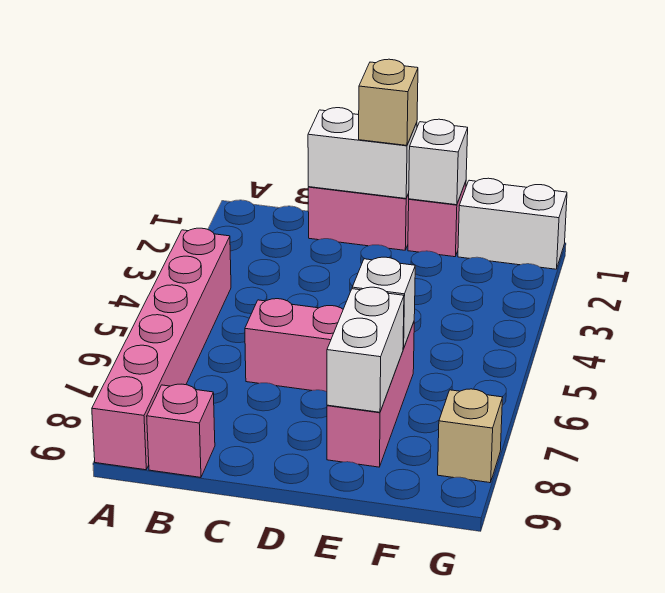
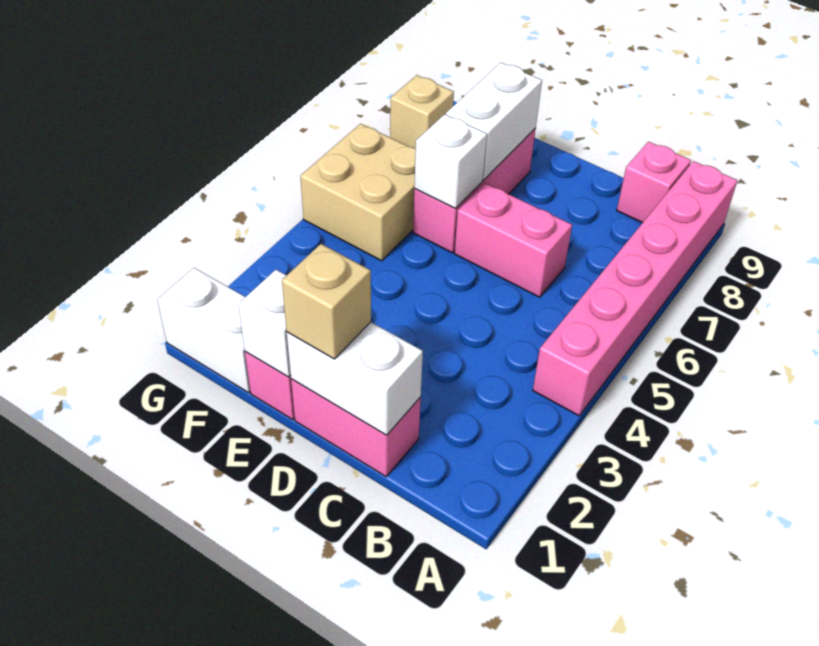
none -> tan 2x2 brick [300,124,416,261]

